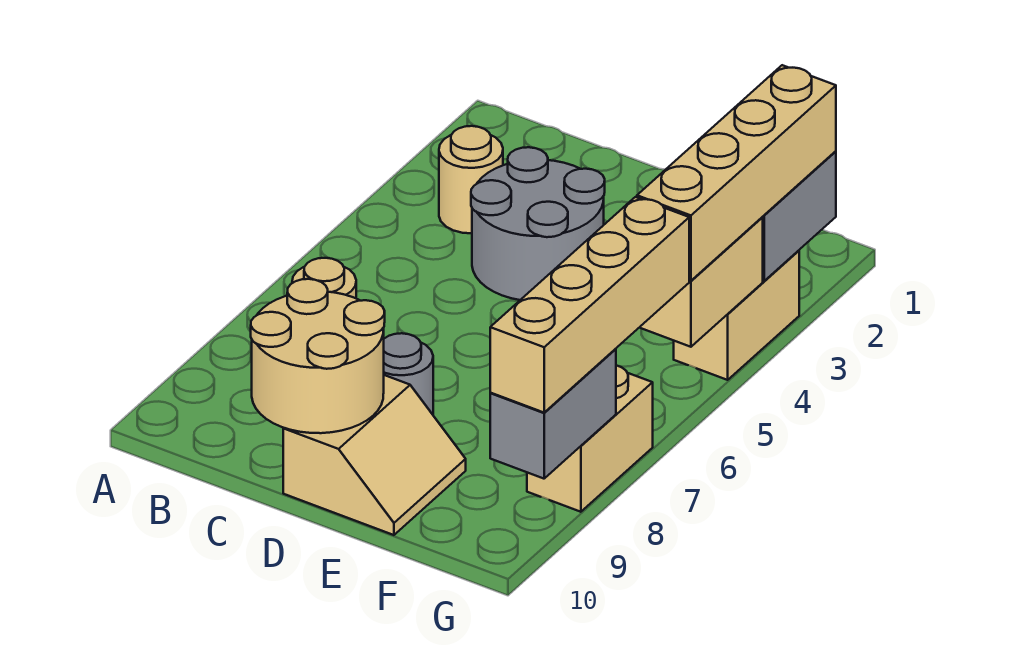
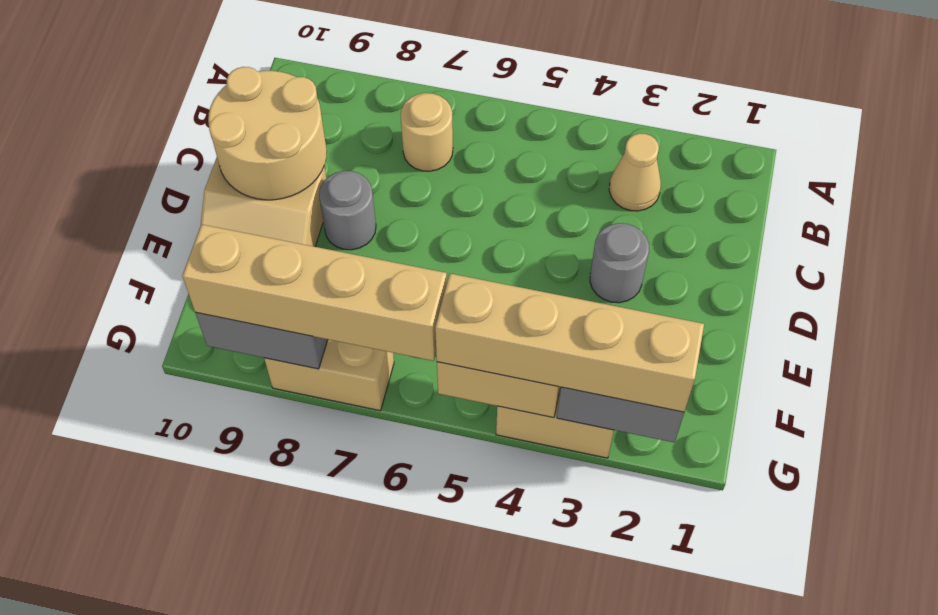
tan 1x1 round brick [439,126,503,233] -> tan 1x1 cone [609,133,661,211]
grey 2x2 round brick [471,147,605,300] -> grey 1x1 round brick [590,223,649,303]

